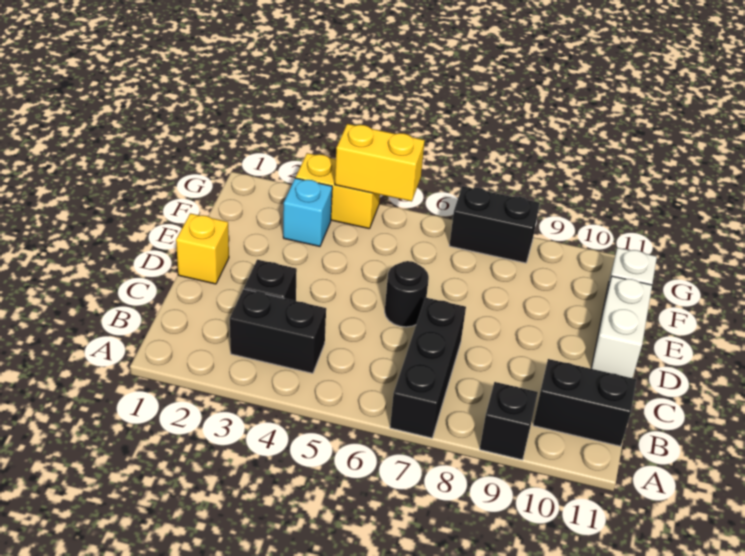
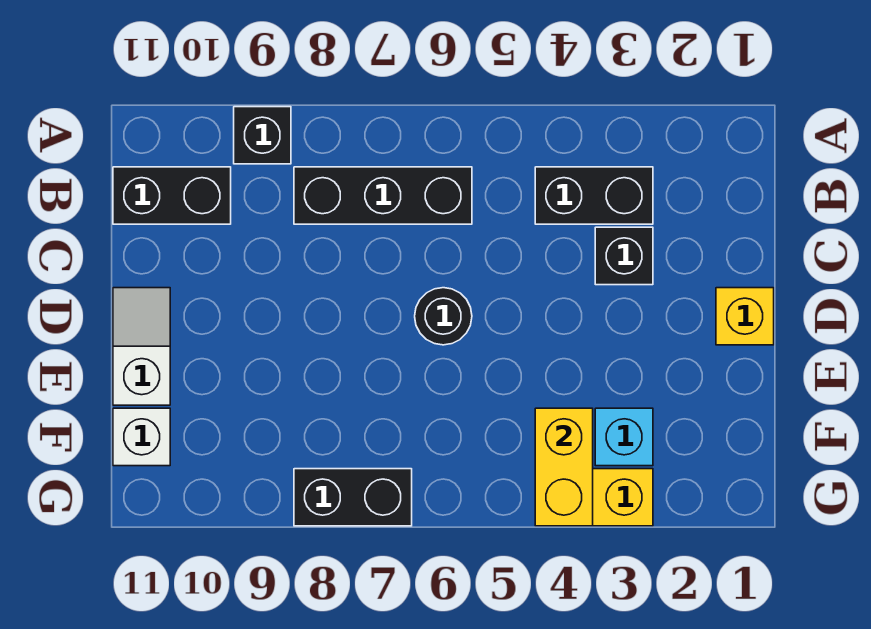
black 1x3 brick [390,298,466,438] -> black 1x3 brick turned to [294,167,472,224]
white 1x2 brick [591,276,652,378] -> white 1x2 slope [113,288,170,405]
yellow 1x2 brick [335,124,425,201] -> yellow 1x2 brick turned to [535,408,593,526]

